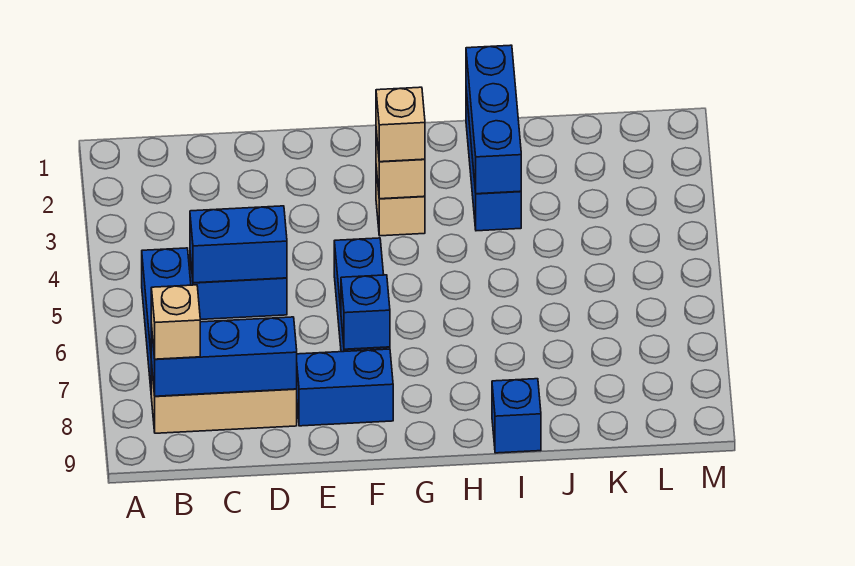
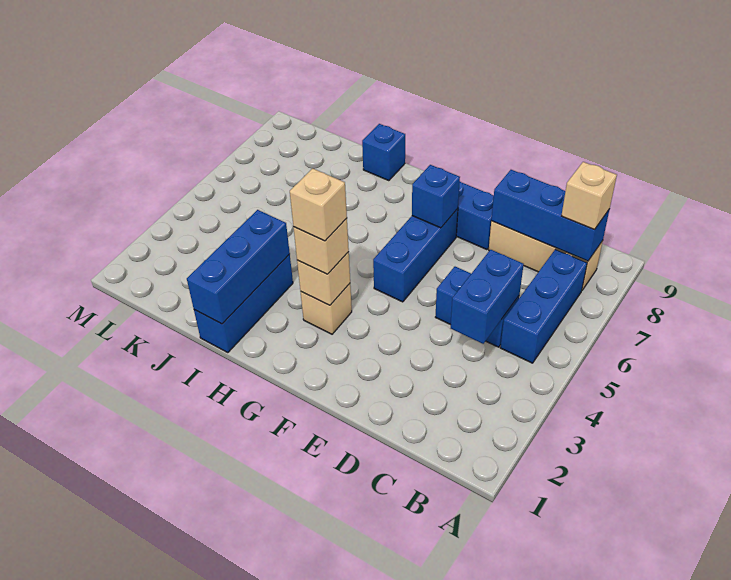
blue 1x2 brick [190,206,287,283] -> blue 1x2 brick turned to [451,250,524,344]
none -> tan 1x1 brick [290,168,347,241]

